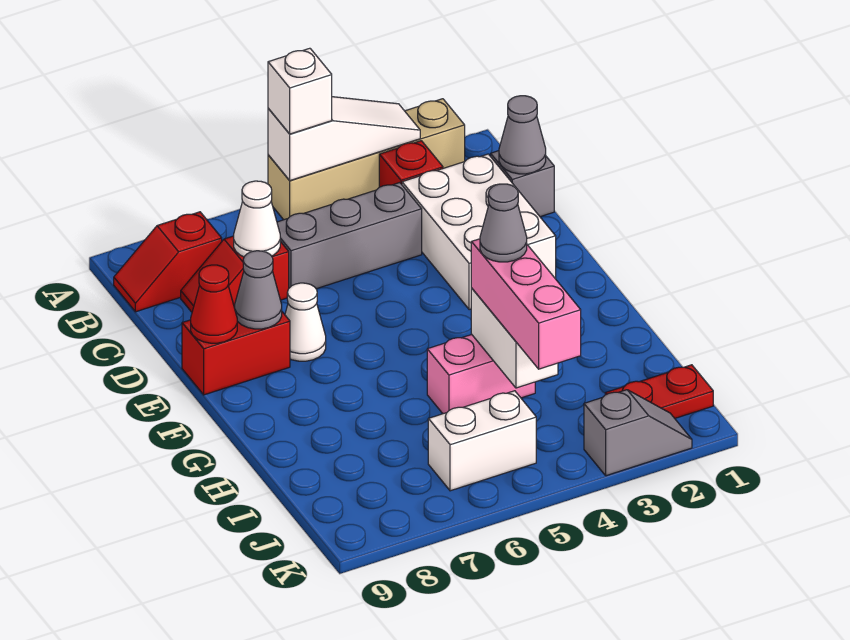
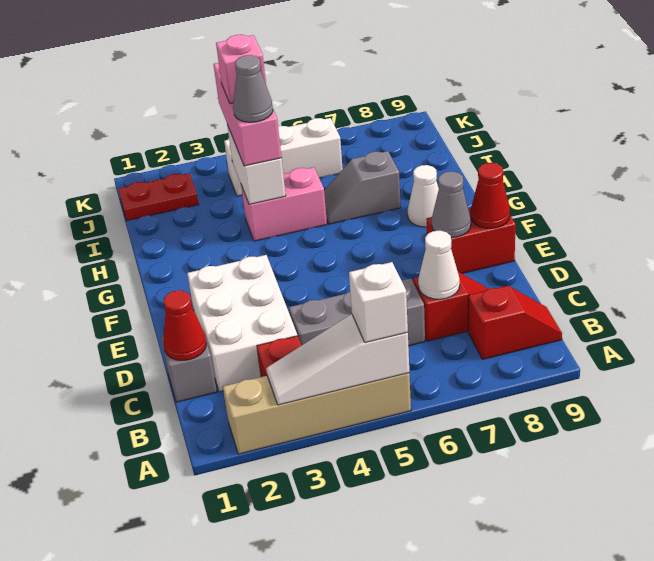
grey 1x1 cone [499,96,546,174] -> red 1x1 cone [163,290,206,360]
white 1x1 cone [285,283,326,361] -> white 1x1 cone moved to [408,165,439,227]
none -> pink 1x1 brick [216,35,266,104]
white 1x2 brick [428,391,536,491] -> white 1x3 brick [224,118,343,196]
grey 1x2 slope [584,390,692,476] -> grey 1x2 slope moved to [324,151,401,224]

